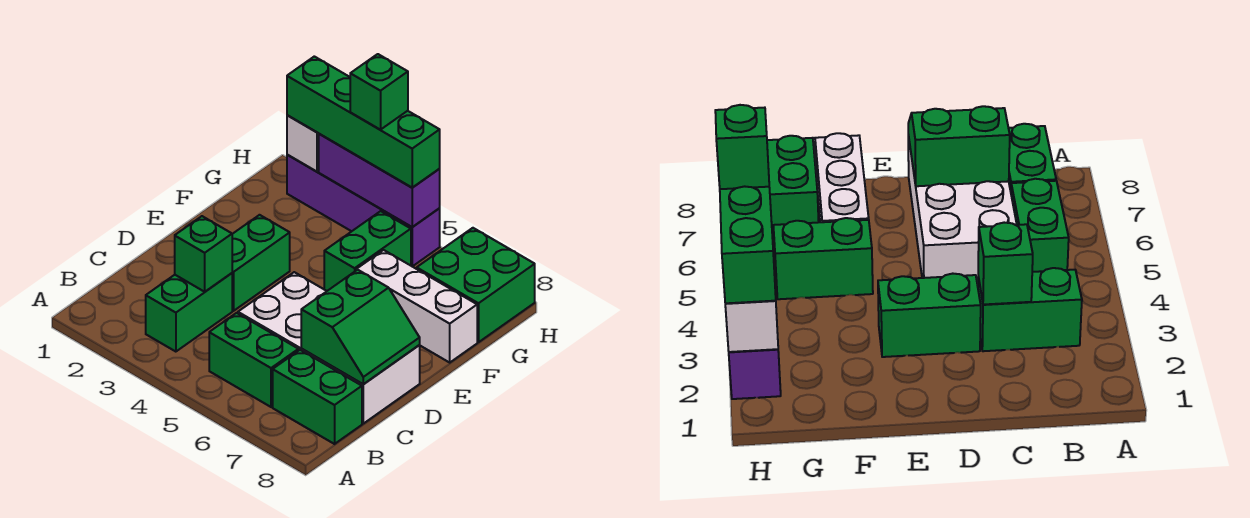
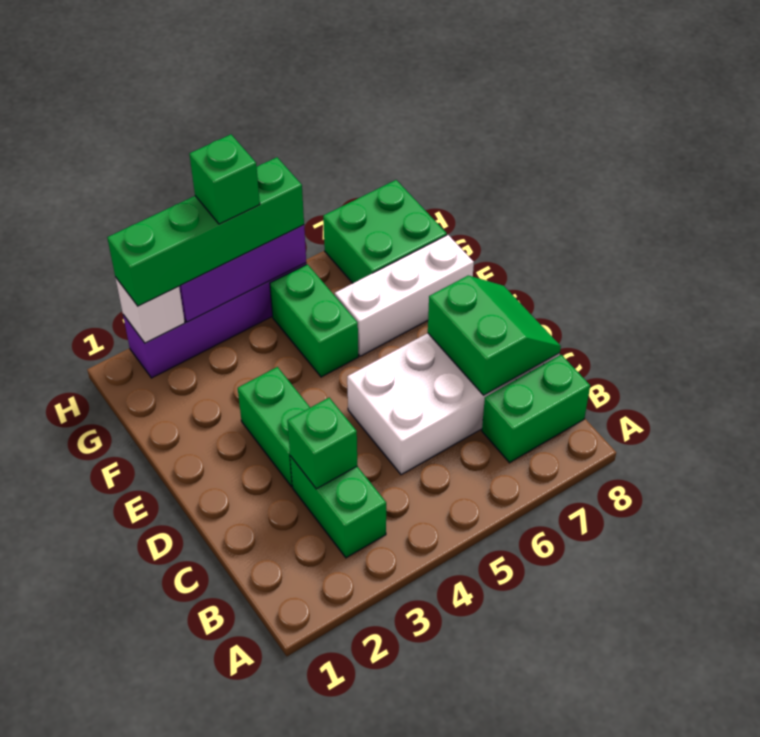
green 1x2 brick [209,313,299,407] -> none

